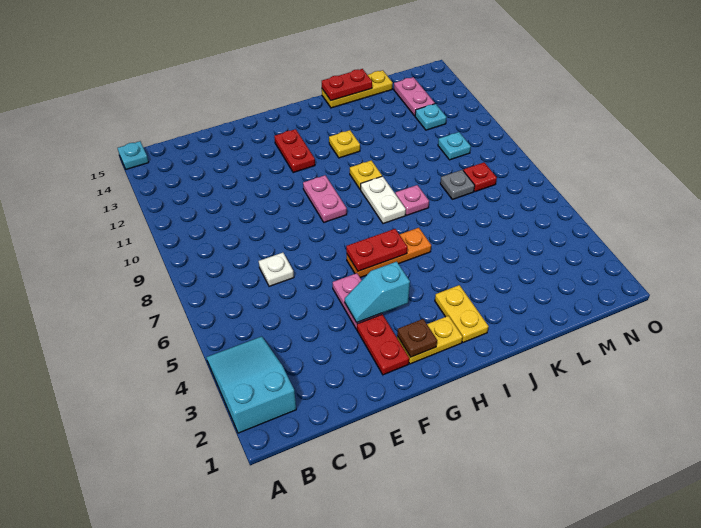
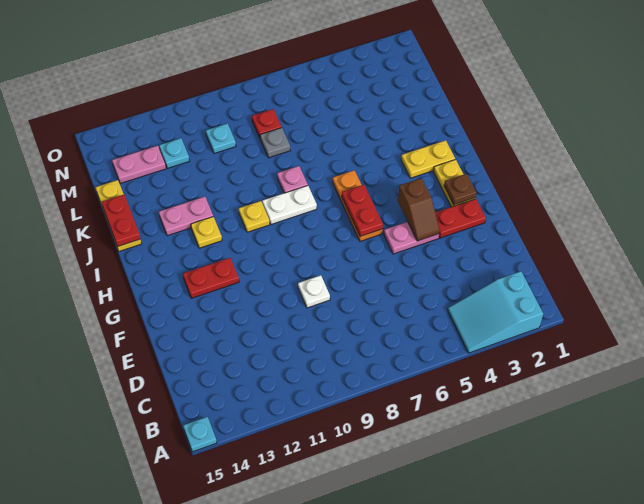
white 1x1 plate [259,253,294,286] -> white 1x1 plate moved to [298,275,330,308]
cyan 1x2 slope [345,262,410,323] -> brown 1x2 slope [398,178,440,241]
pink 1x2 plate [303,175,347,222] -> pink 1x2 plate moved to [159,197,213,236]

